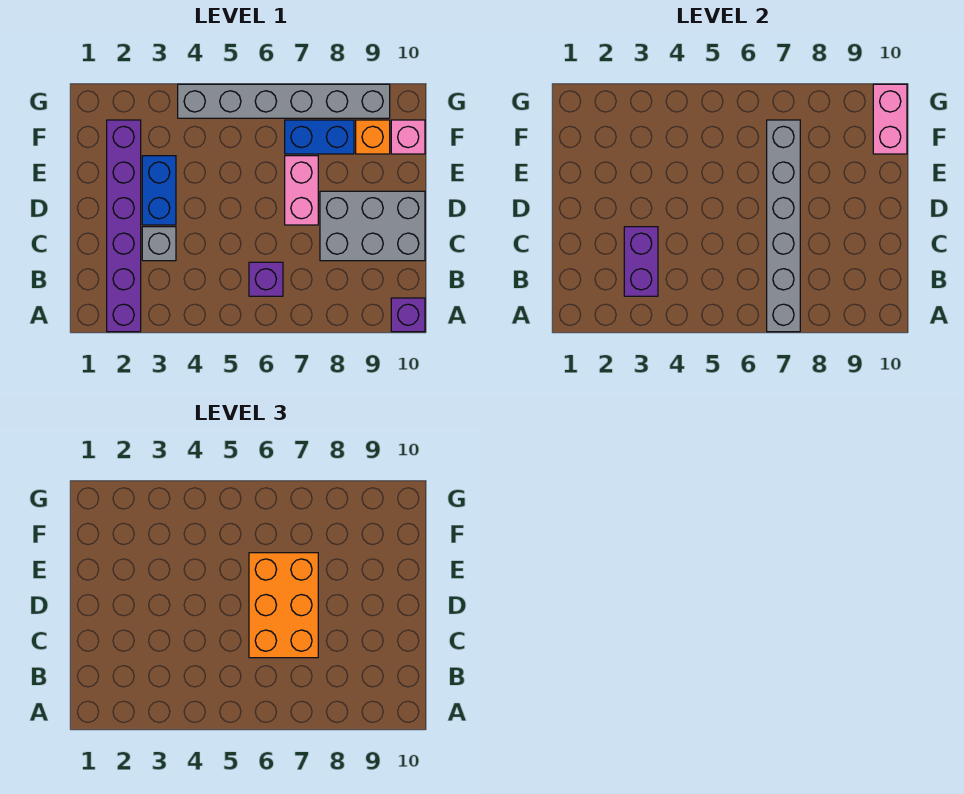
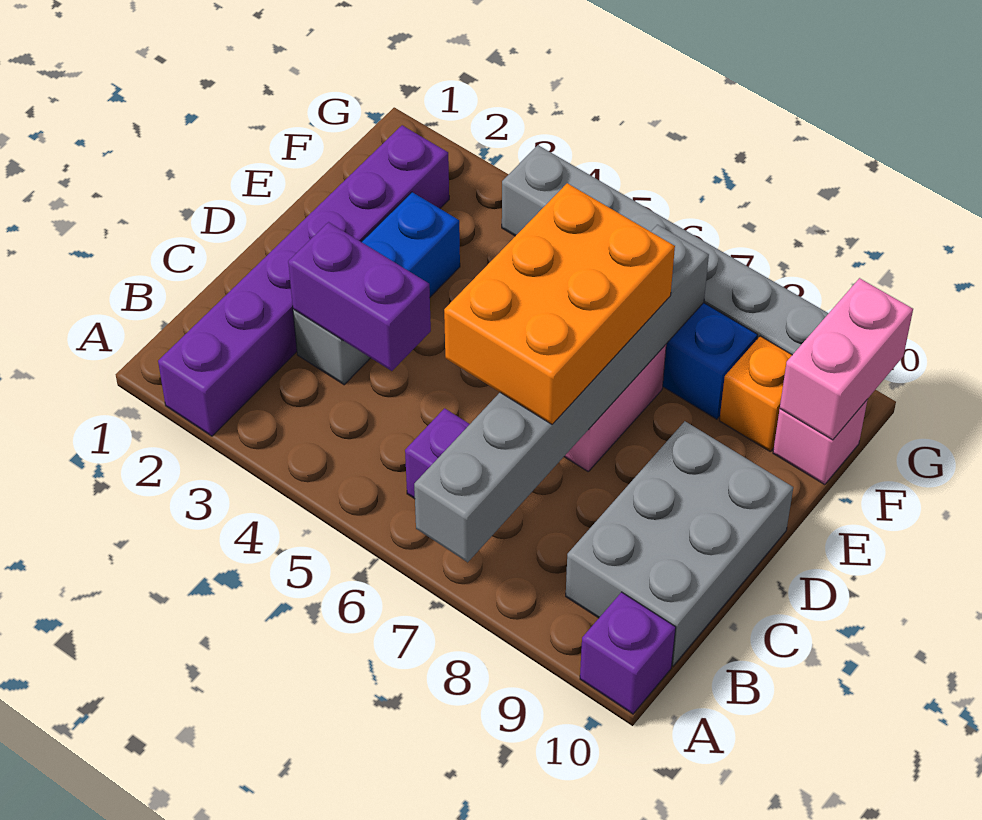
purple 1x2 brick [624,227,658,296] -> purple 1x2 brick turned to [288,222,431,371]
grey 2x3 brick [320,191,425,261] -> grey 2x3 brick turned to [566,421,793,666]

